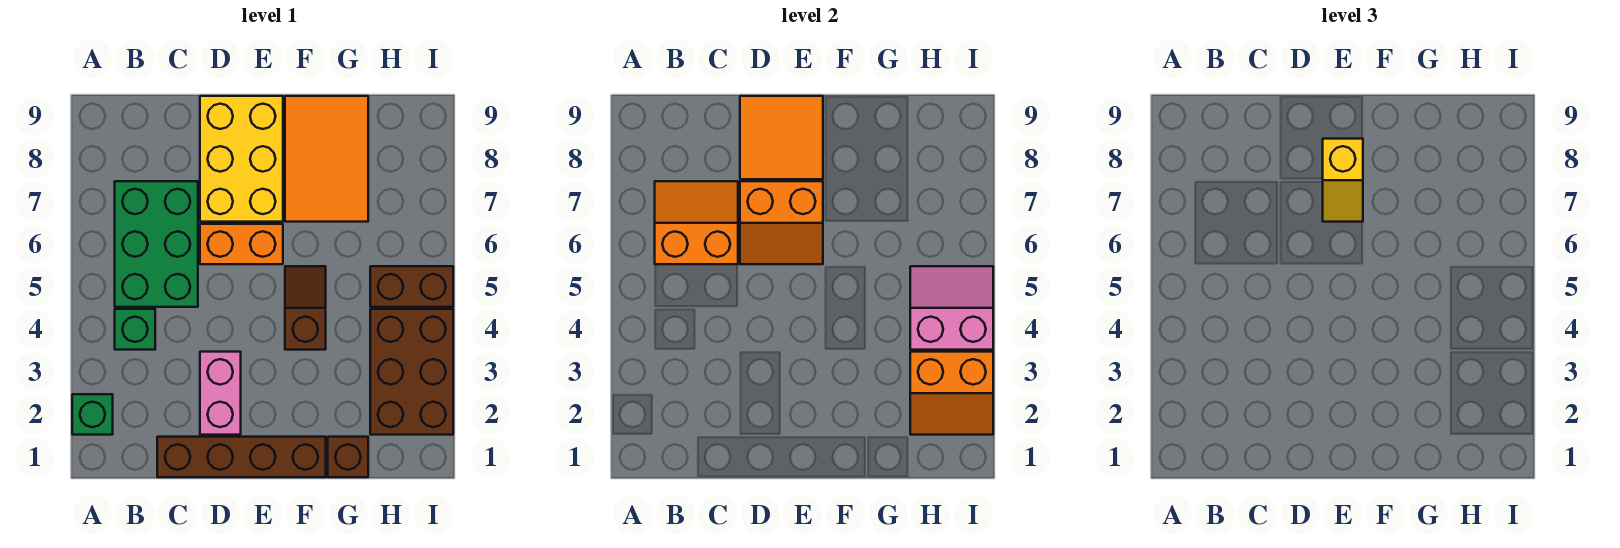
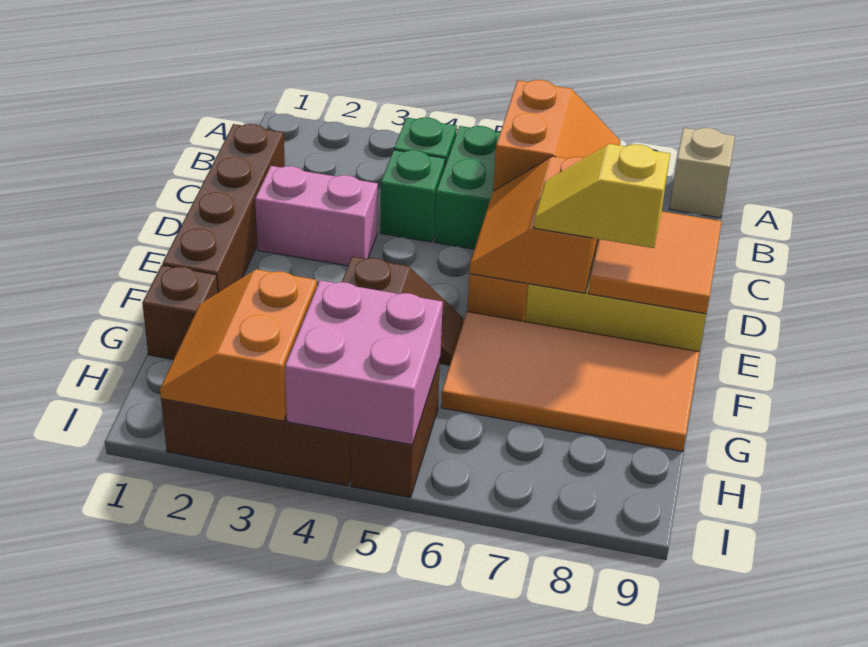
green 1x1 brick [72,394,113,435] -> green 1x1 brick moved to [380,150,445,242]
none -> tan 1x1 brick [669,128,735,218]
orange 2x3 tile [285,96,368,222] -> orange 2x4 tile [441,312,699,452]
pink 2x2 slope [910,266,993,350] -> pink 2x2 brick [285,280,443,445]

